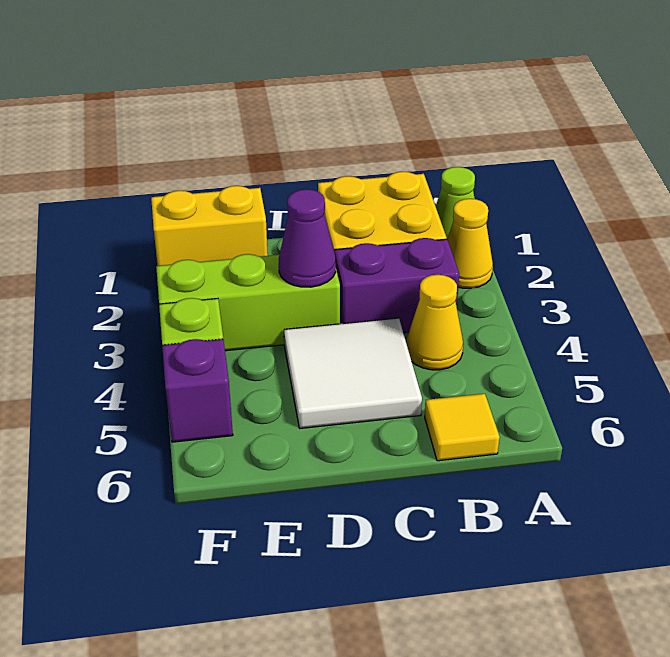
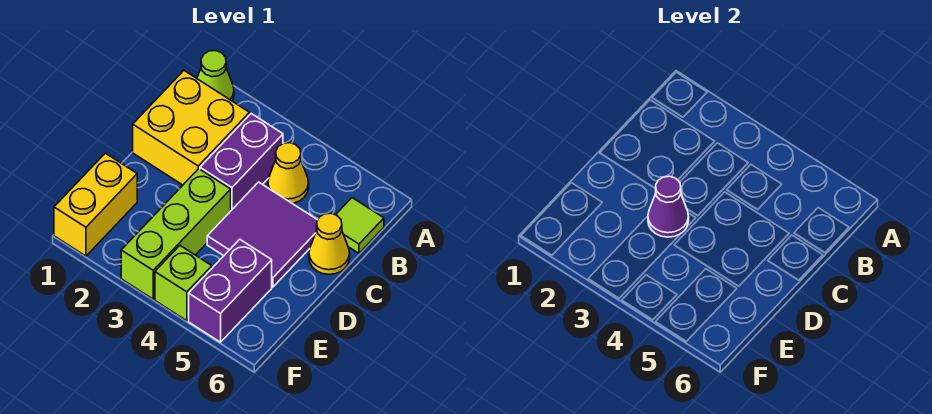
yellow 1x1 cone [447,199,493,288] -> yellow 1x1 cone moved to [309,213,350,274]
yellow 1x1 tile [425,394,500,461] -> lime 1x1 tile [336,198,384,253]
white 2x2 tile [284,318,422,428] -> purple 2x2 tile [207,182,318,287]
purple 1x1 brick [162,339,233,442] -> purple 1x2 brick [189,239,272,342]

